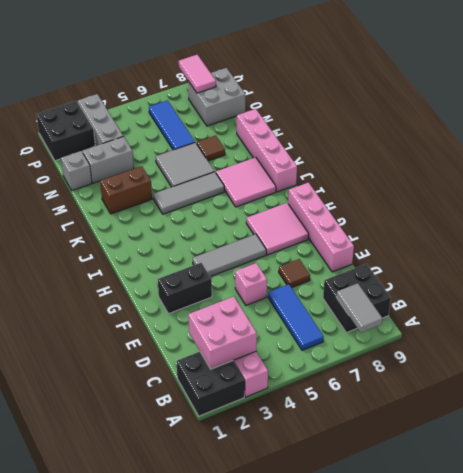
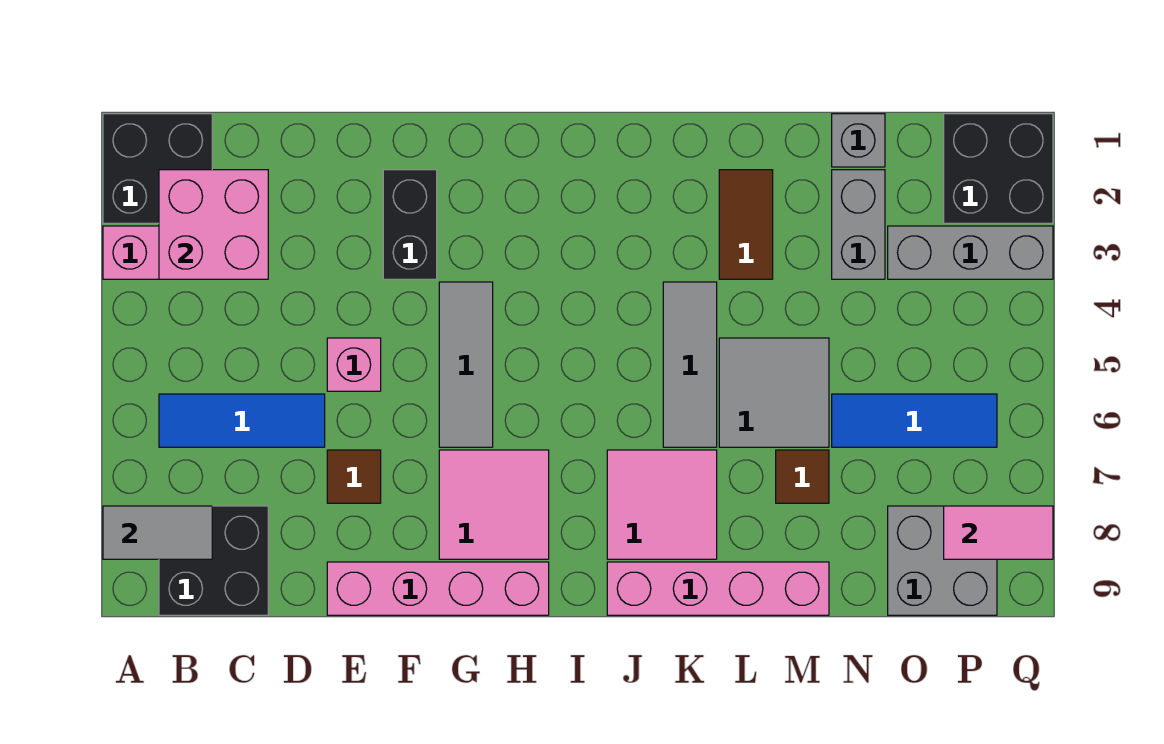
brown 1x2 brick [100,166,152,214] -> brown 1x2 tile [719,170,773,279]

